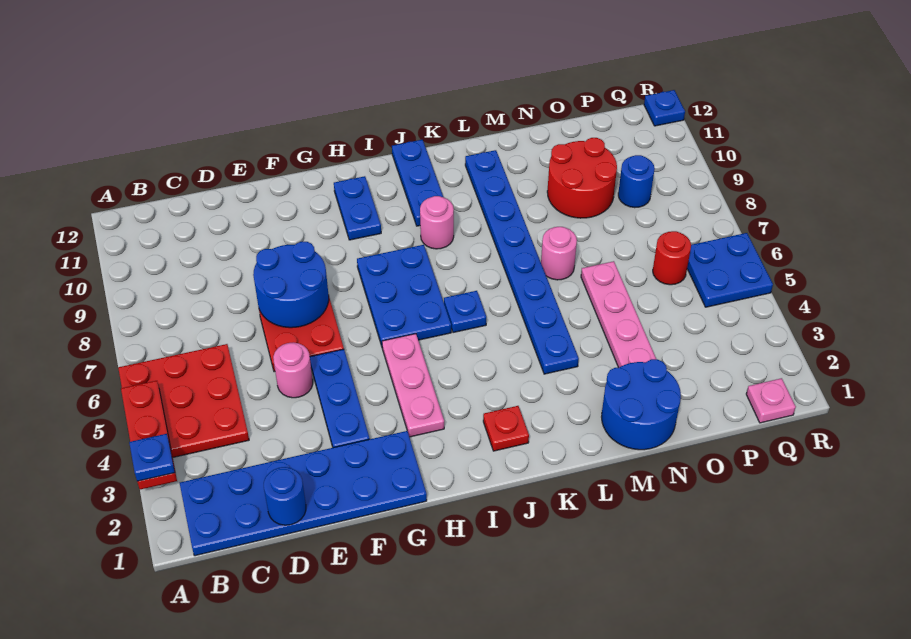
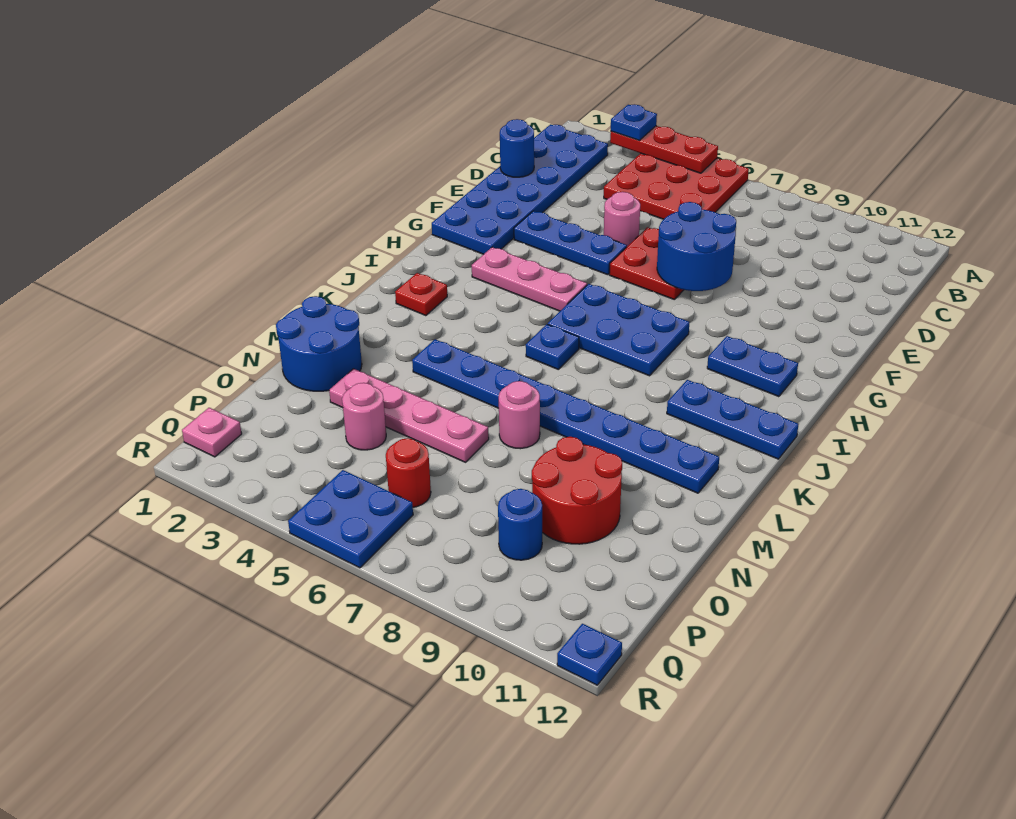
pink 1x1 round brick [420,196,454,249] -> pink 1x1 round brick moved to [342,383,386,450]

